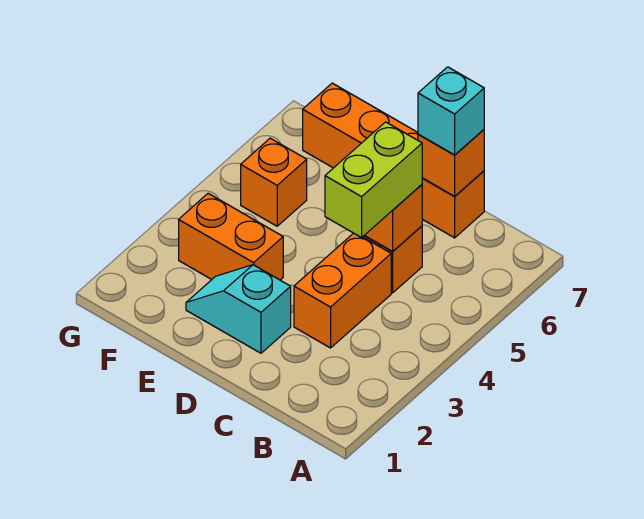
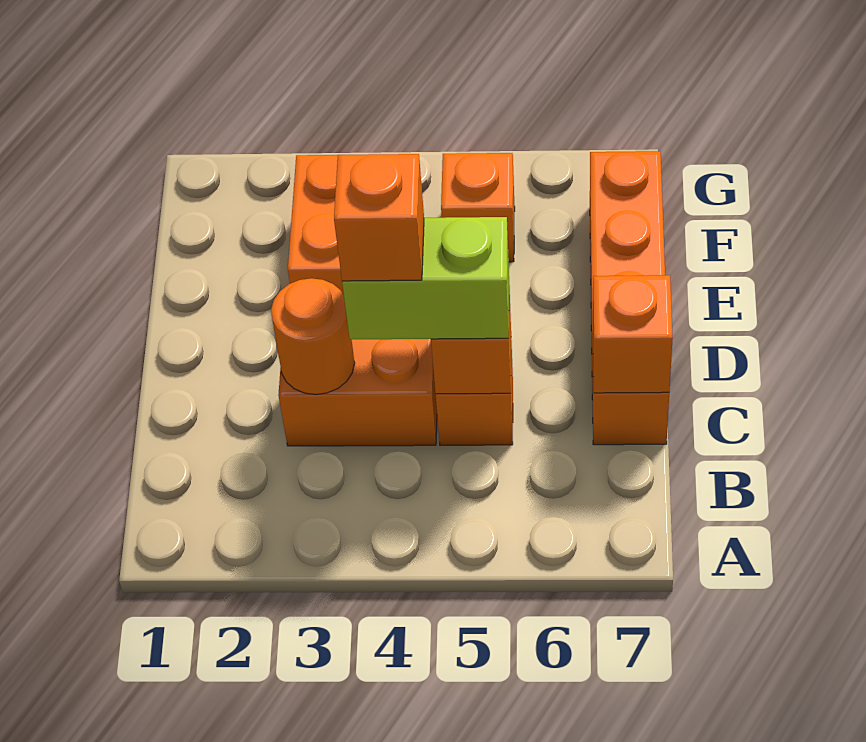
none -> orange 1x1 round brick [271,278,355,395]
none -> orange 1x1 brick [334,154,424,281]
cyan 1x1 brick [418,67,484,155] -> none
cyan 1x2 slope [186,265,291,353] -> none

